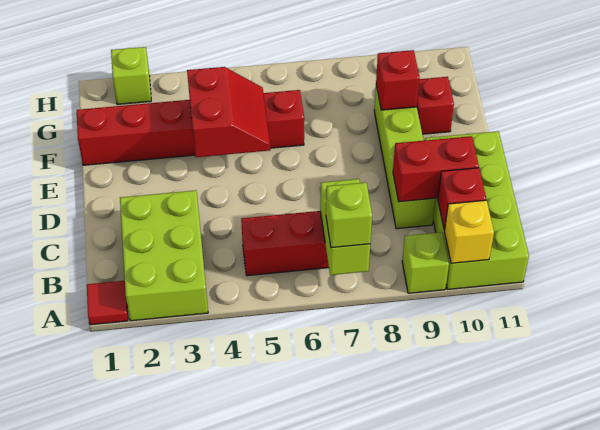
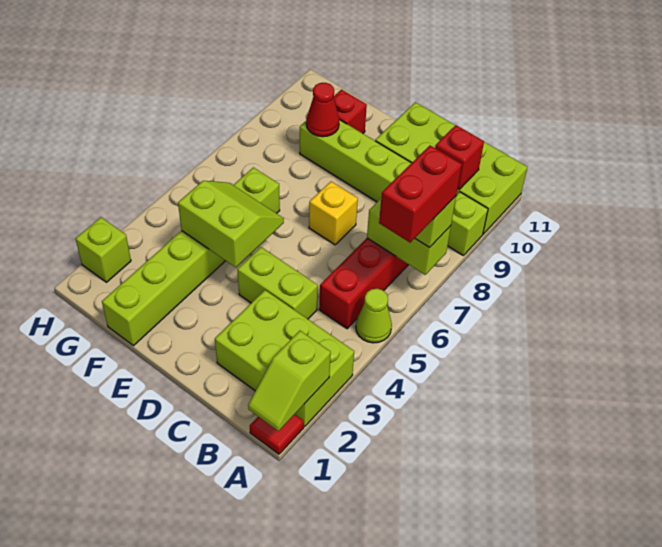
none -> lime 1x2 slope [248,331,331,431]
none -> lime 1x1 cone [356,289,392,343]
yellow 1x1 brick [445,200,494,263] -> yellow 1x1 brick moved to [309,182,358,245]
none -> lime 1x2 brick [237,247,318,319]
red 1x2 brick [393,136,479,202] -> red 1x2 brick moved to [379,146,462,243]
red 2x2 slope [187,67,270,157] -> lime 2x2 slope [178,181,284,267]
red 1x6 brick [77,90,304,165] -> lime 1x6 brick [102,167,280,346]
red 1x1 brick [376,50,420,110] -> red 1x1 cone [306,83,339,137]

